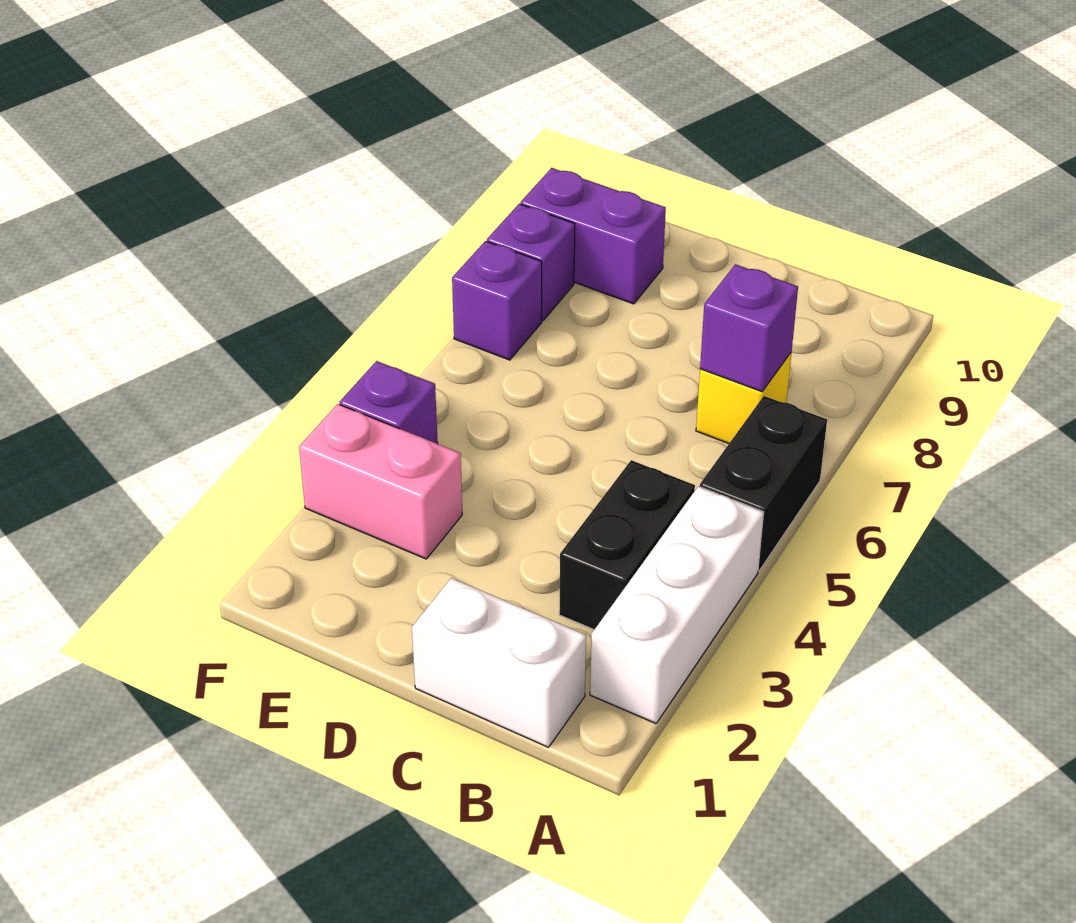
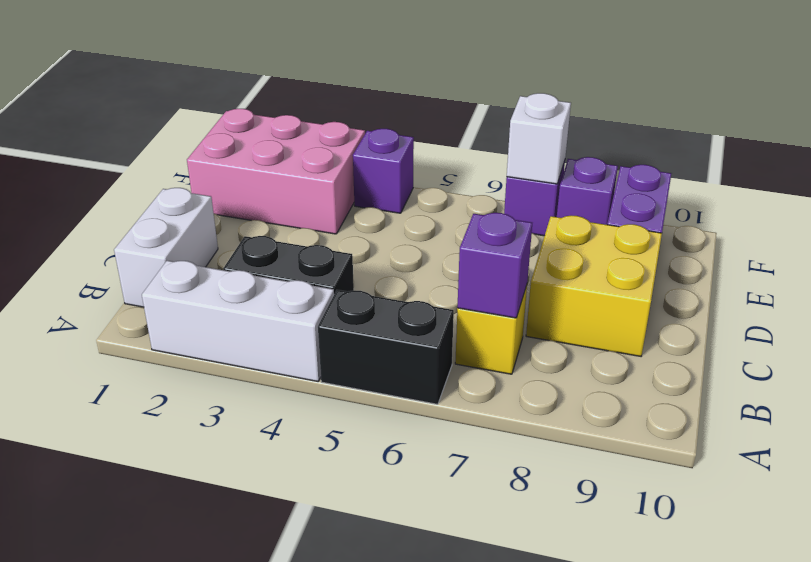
none -> yellow 2x2 brick [526,215,662,356]
pink 1x2 brick [299,404,462,559] -> pink 2x3 brick [187,109,365,234]
none -> white 1x1 brick [507,93,571,184]

